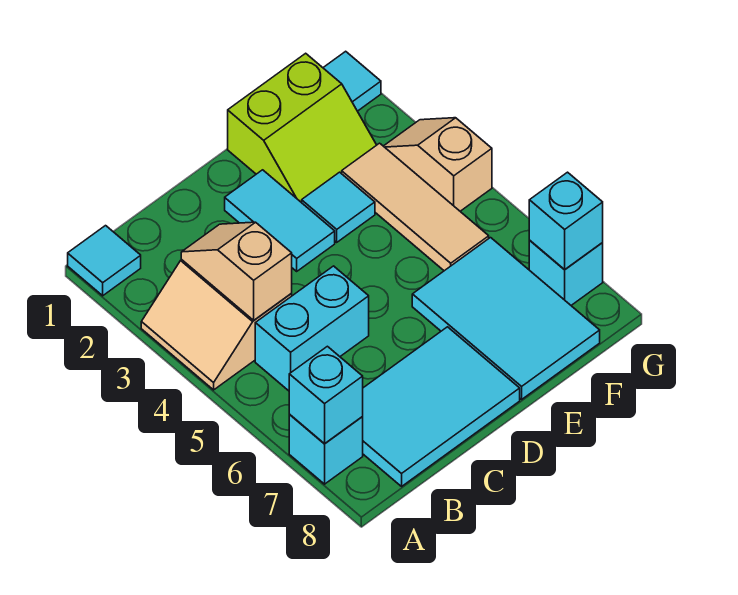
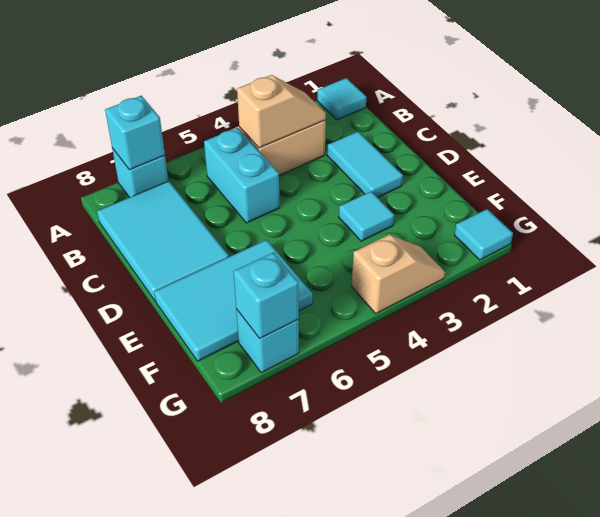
cyan 1x2 tile [225,170,335,271] -> cyan 1x2 tile turned to [327,132,403,197]
lime 2x2 slope [228,53,376,203] -> none
tan 1x3 tile [342,143,489,271] -> none

